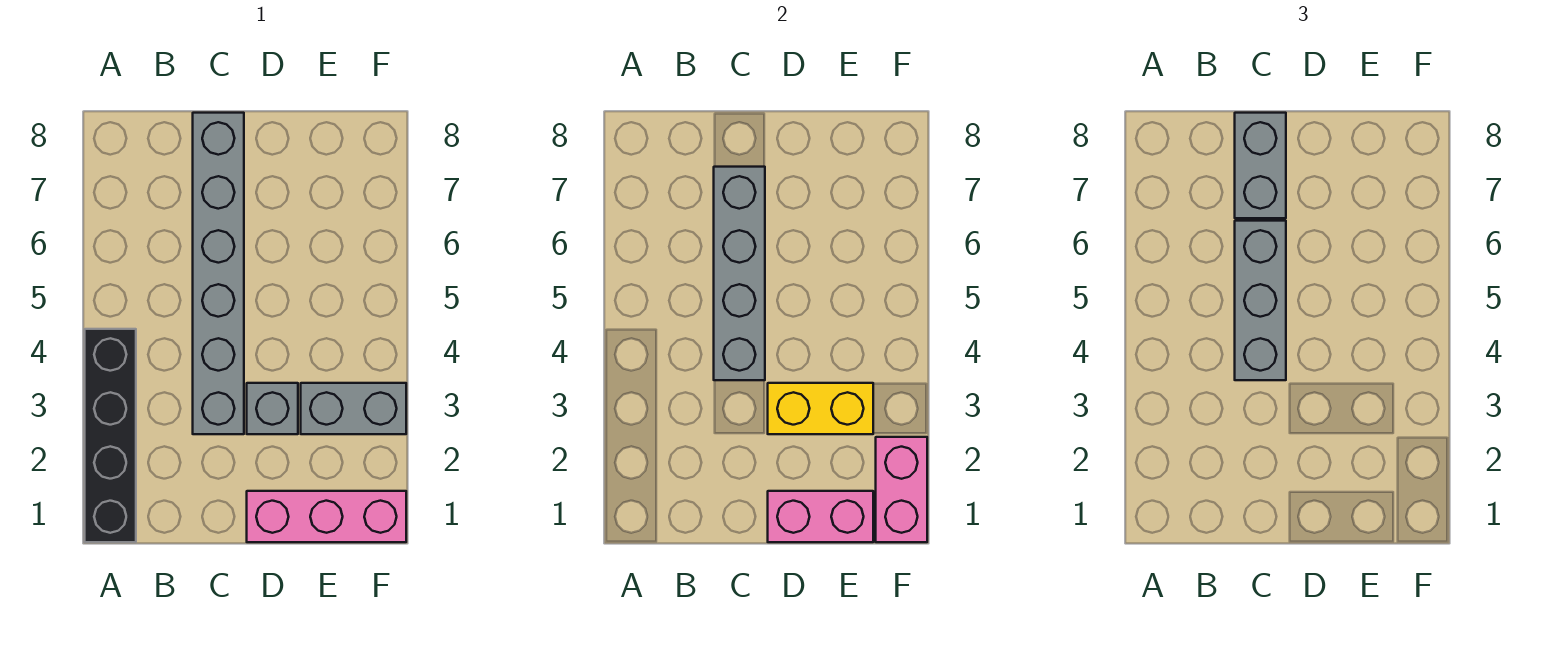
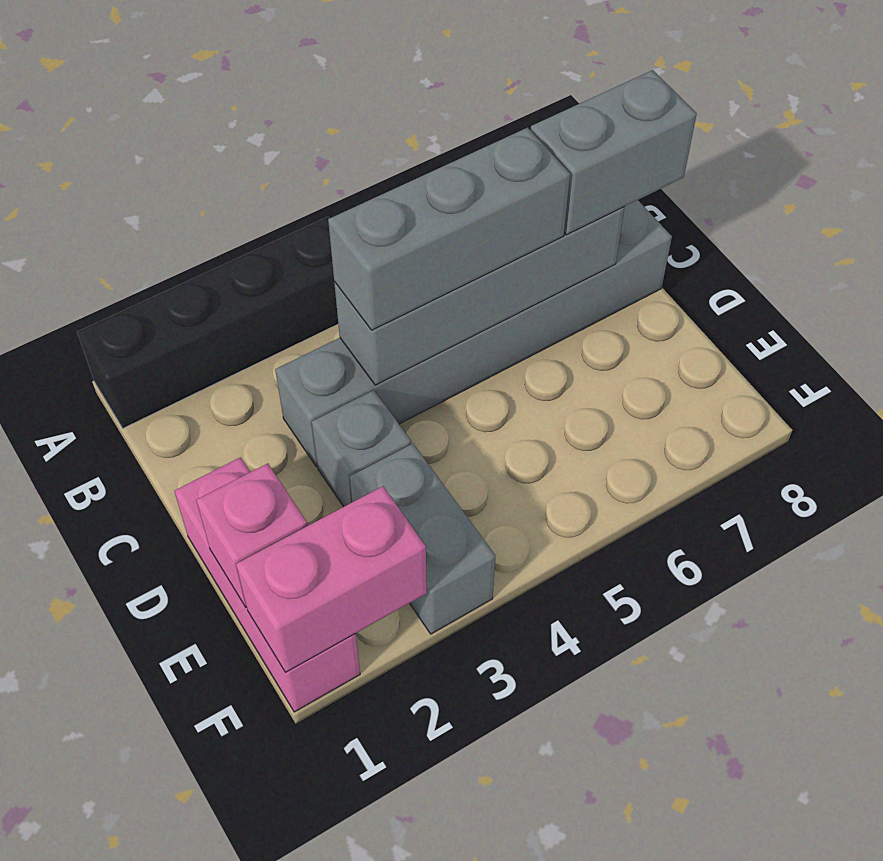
pink 1x2 brick [768,491,873,542] -> pink 1x1 brick [196,463,308,607]
yellow 1x2 brick [768,383,873,434] -> none

